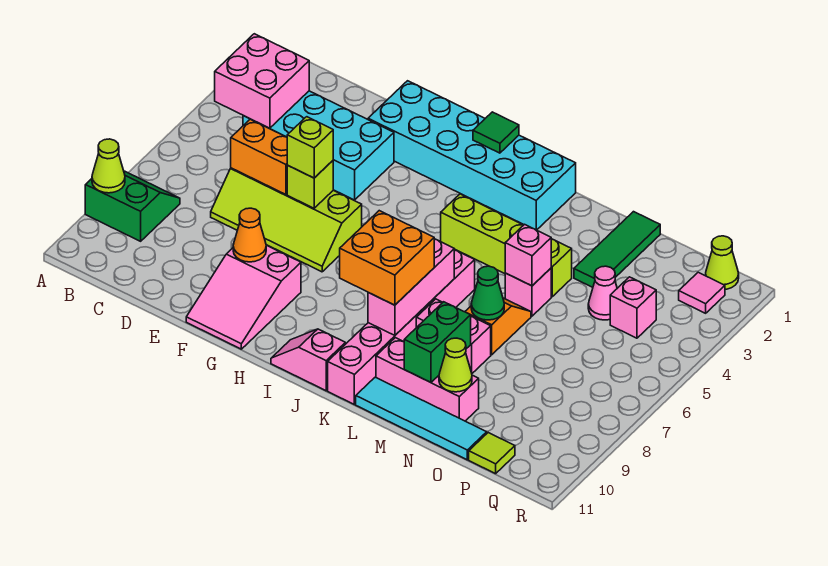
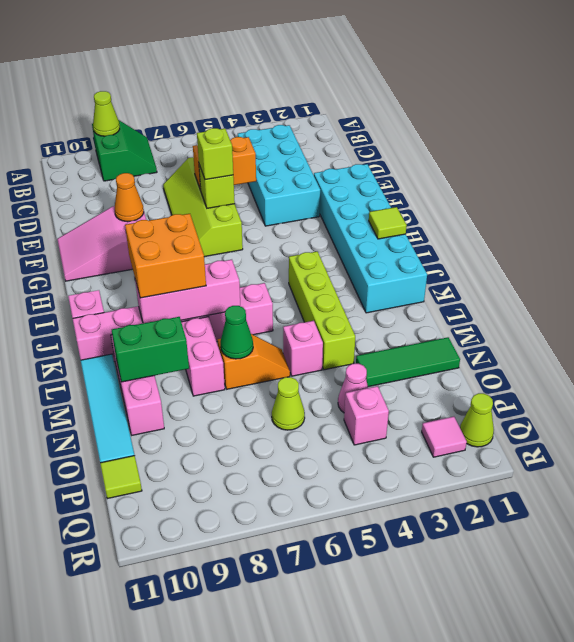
pink 2x2 brick [215,34,309,128] -> none
orange 1x2 brick [231,119,287,194] -> orange 1x2 brick turned to [193,137,256,190]
green 1x1 tile [473,112,519,153] -> lime 1x1 tile [369,207,407,239]
pink 1x1 brick [505,224,551,286] -> none
lime 1x1 cone [439,338,472,392] -> lime 1x1 cone moved to [272,377,305,430]

